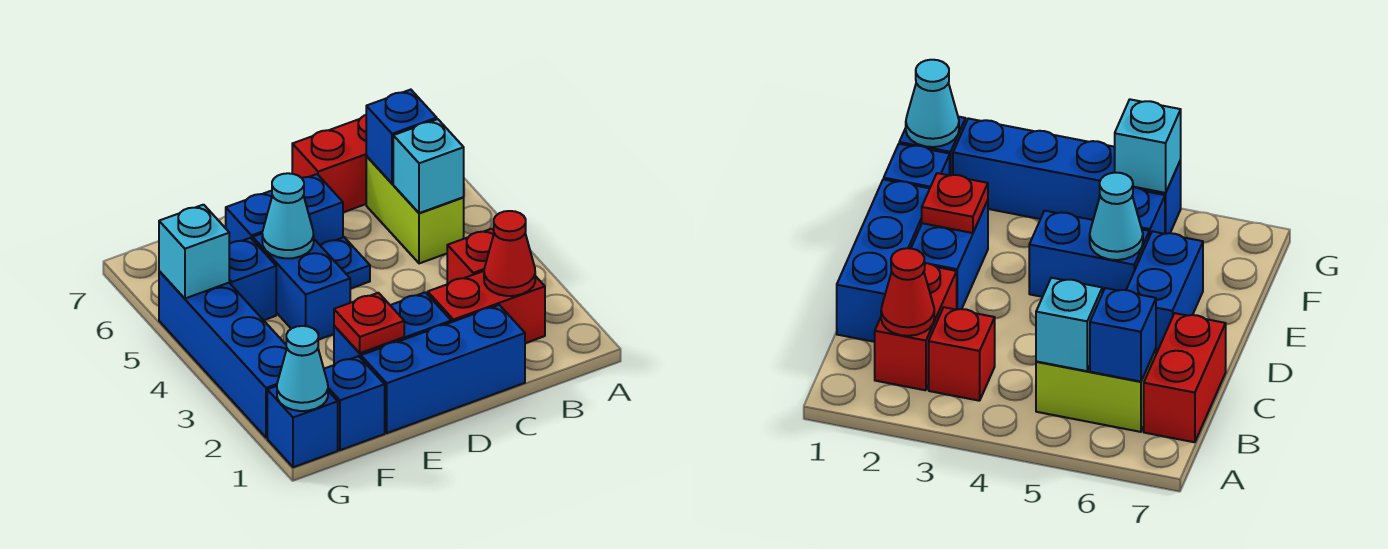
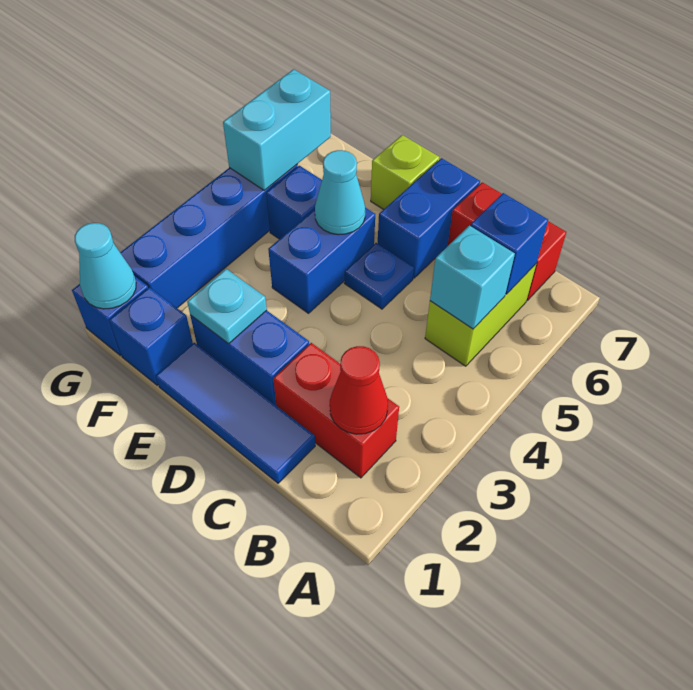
red 1x1 brick [447,229,494,284] -> none
blue 1x3 brick [361,305,525,433] -> blue 1x3 tile [156,343,315,483]
blue 1x2 brick [226,174,343,246] -> blue 1x2 brick turned to [378,158,480,278]
red 1x1 plate [334,293,404,353] -> cyan 1x1 plate [187,269,267,344]
none -> lime 1x1 brick [371,135,439,210]
cyan 1x1 brick [159,205,229,298] -> cyan 1x2 brick [223,69,331,191]

